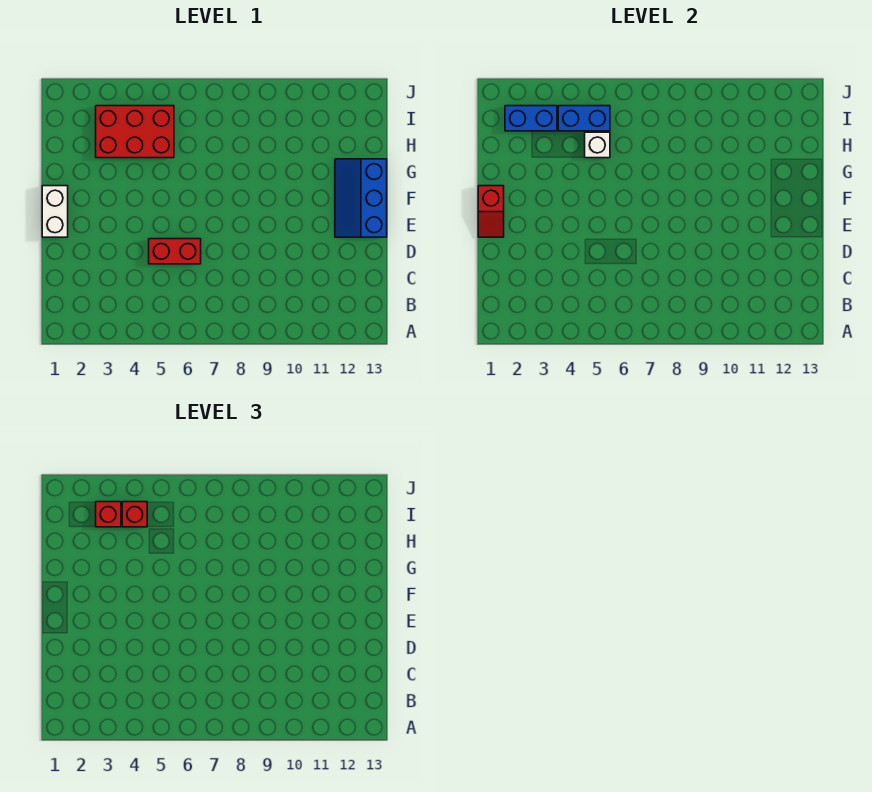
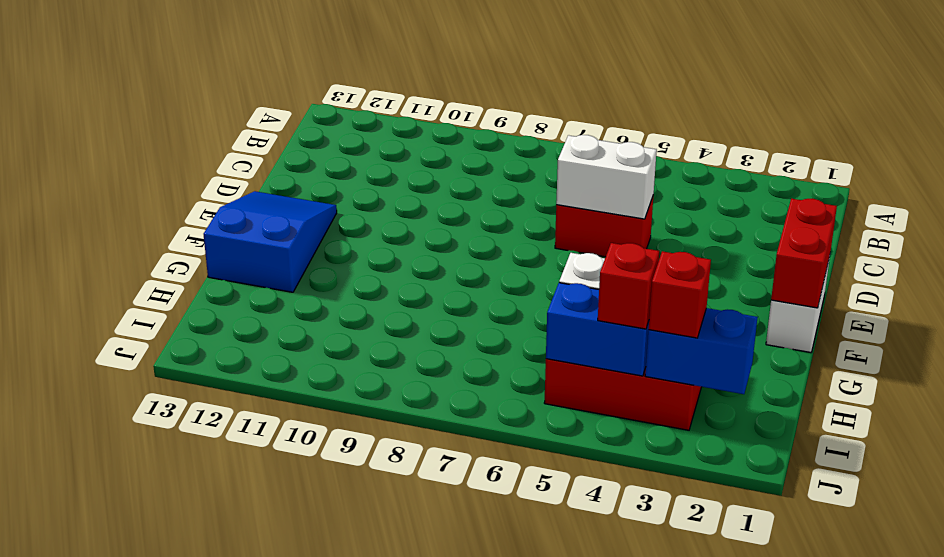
none -> white 1x2 brick [556,135,657,219]
red 1x2 slope [478,186,504,237] -> red 1x2 brick [771,199,837,308]
blue 2x3 slope [335,159,387,237] -> blue 2x3 slope turned to [204,191,337,292]

